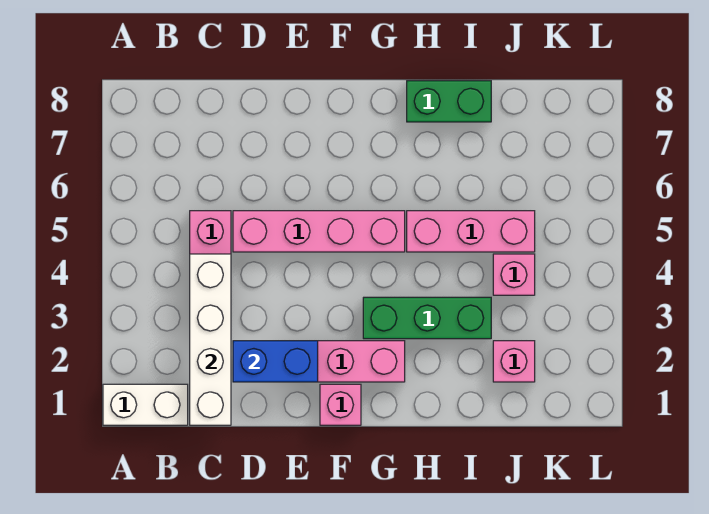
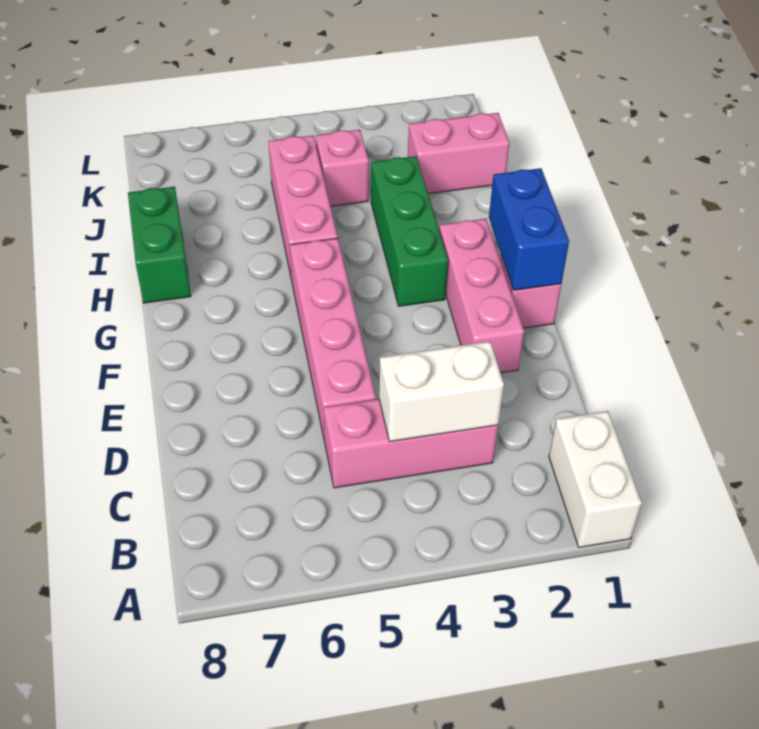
white 1x4 brick [190,254,231,425] -> white 1x2 brick [379,341,504,441]
blue 1x2 brick [233,341,318,382] -> blue 1x2 brick moved to [489,168,569,290]
pink 1x1 brick [493,341,535,382] -> pink 1x2 brick [408,113,509,194]

